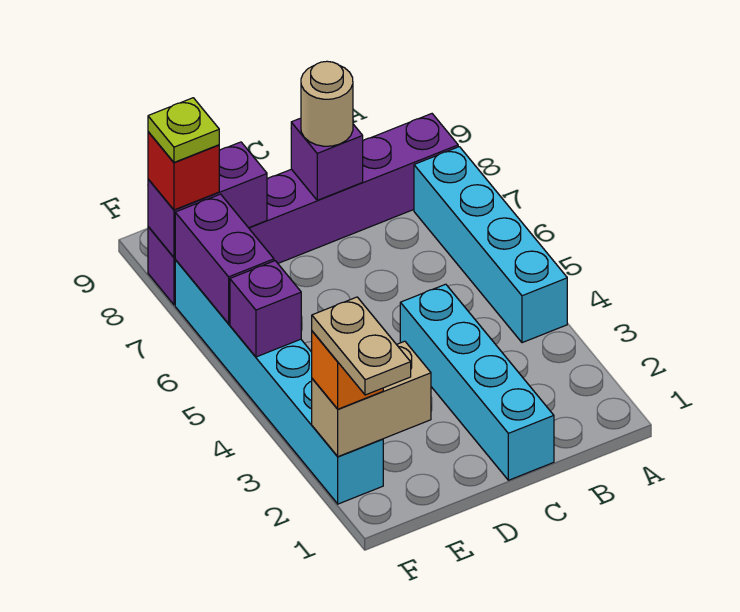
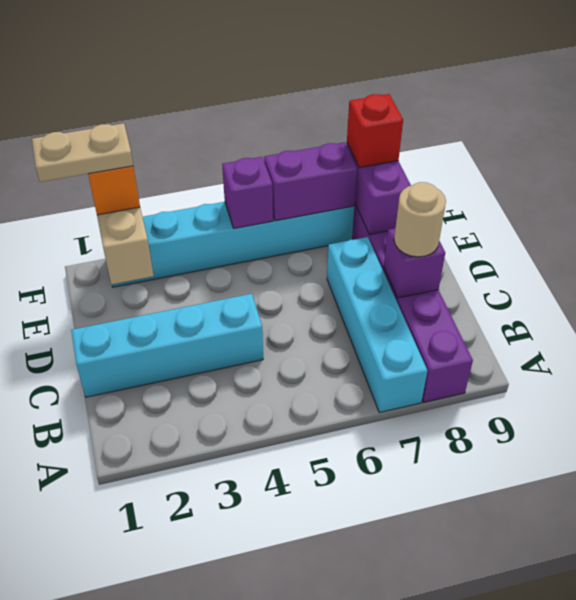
cyan 1x4 brick [414,147,567,343] -> cyan 1x4 brick turned to [327,237,427,412]
lime 1x1 plate [148,98,219,162] -> none

